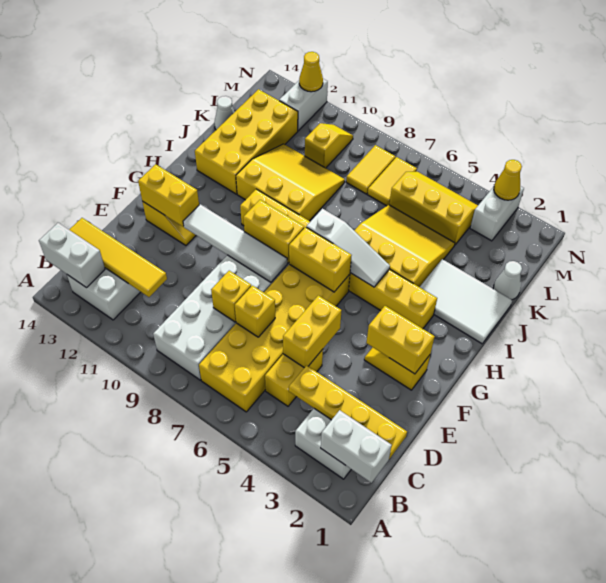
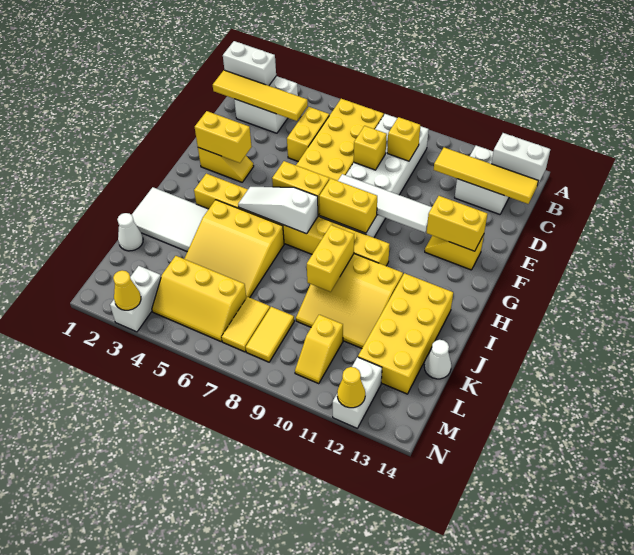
yellow 1x4 plate [289,365,407,459] -> yellow 1x4 tile [213,70,308,121]
yellow 1x2 brick [283,296,342,368] -> yellow 1x2 brick moved to [307,225,354,292]
yellow 1x1 brick [235,285,275,337] -> yellow 1x1 brick moved to [387,117,420,161]

